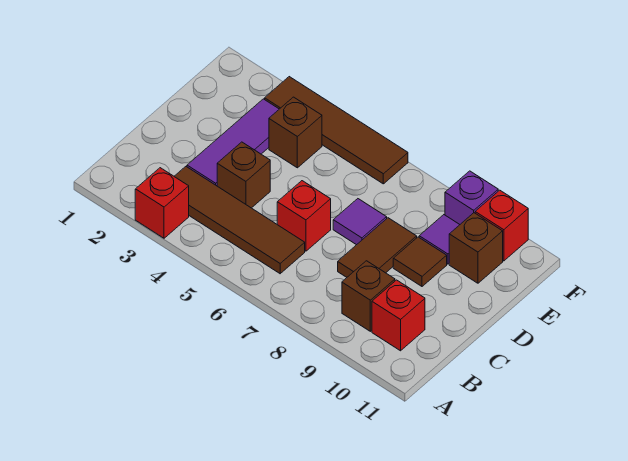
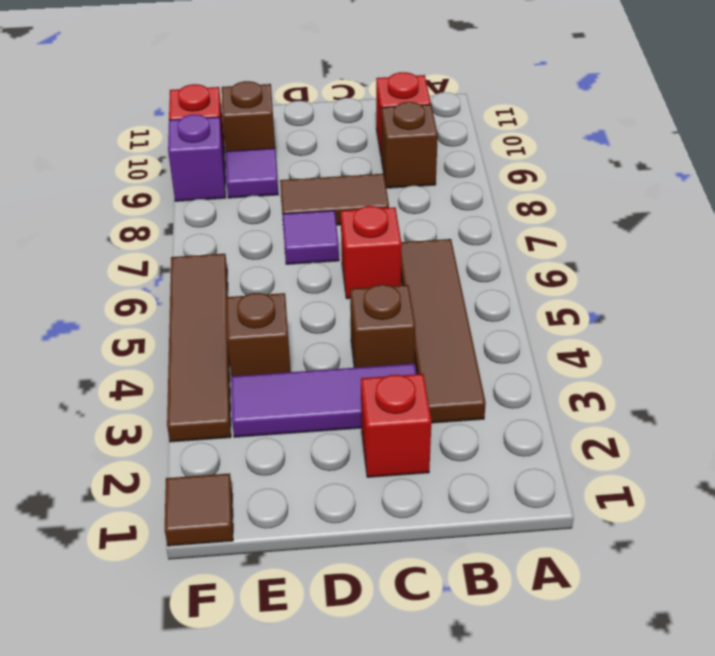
red 1x1 brick [135,168,189,238] -> red 1x1 brick moved to [361,374,431,477]
brown 1x1 tile [393,237,447,286] -> brown 1x1 tile moved to [165,473,233,546]

